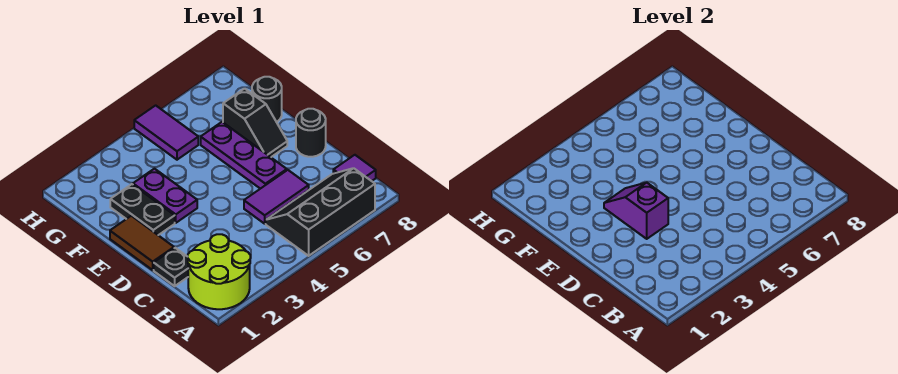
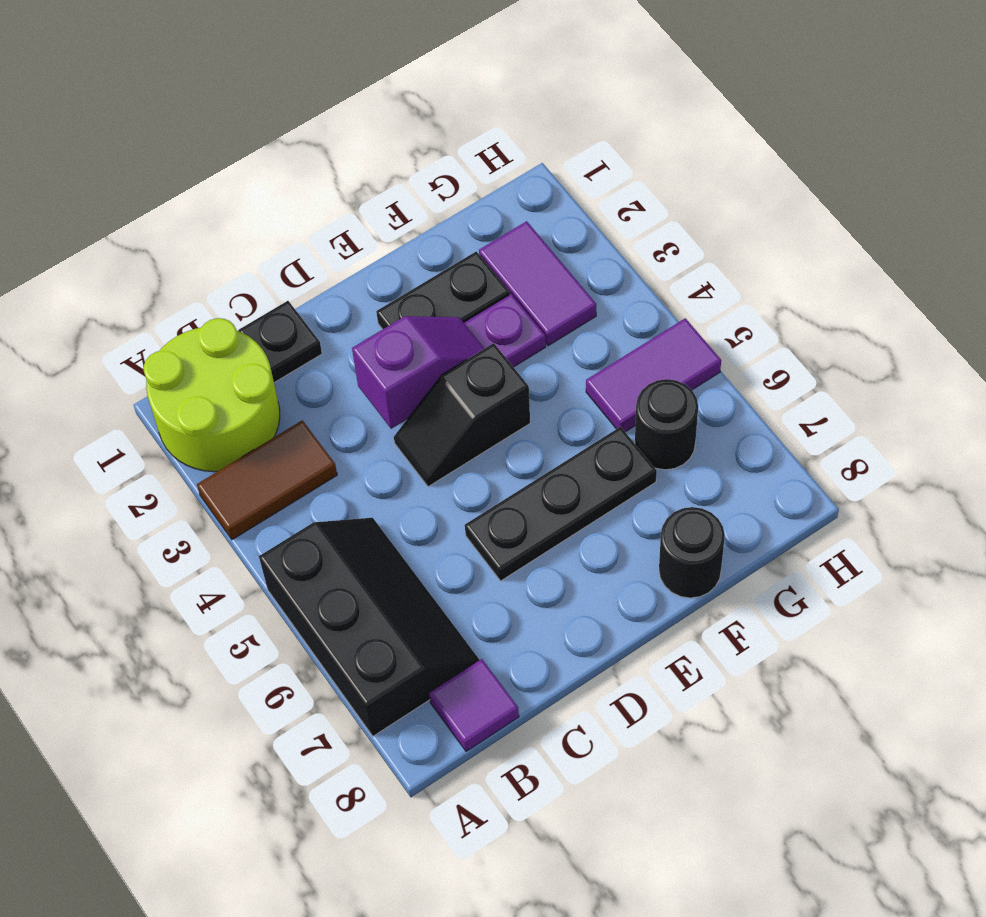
purple 1x2 tile [244,170,309,224] -> purple 1x2 tile moved to [479,221,596,346]
brown 1x2 tile [110,216,174,270] -> brown 1x2 tile moved to [197,420,337,540]
purple 1x3 plate [201,122,287,189] -> black 1x3 plate [465,427,657,581]
black 1x1 round brick [296,109,326,157] -> black 1x1 round brick moved to [635,379,698,470]
black 1x2 slope [223,89,287,157] -> black 1x2 slope moved to [394,343,530,487]

